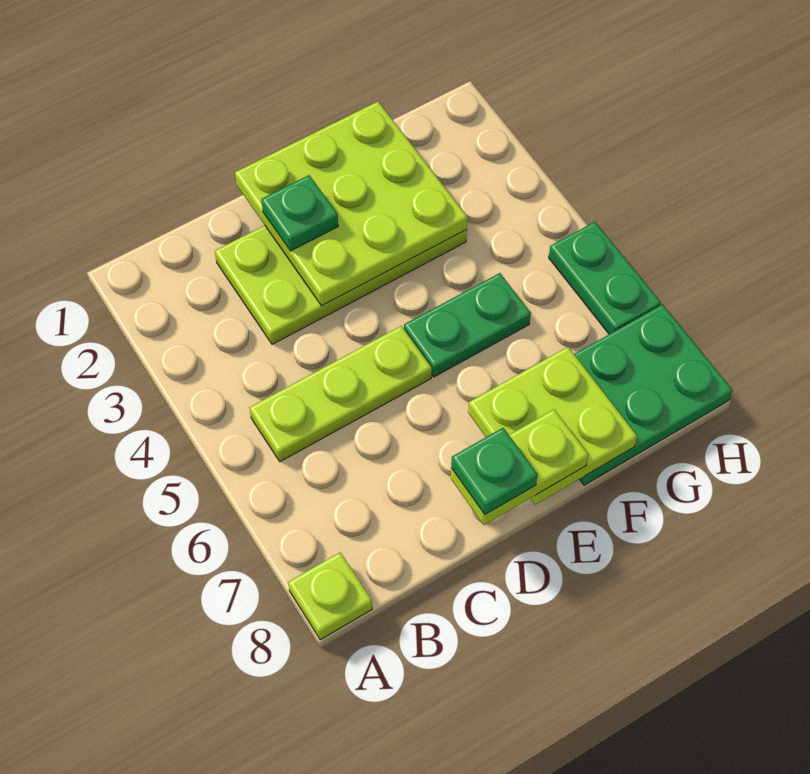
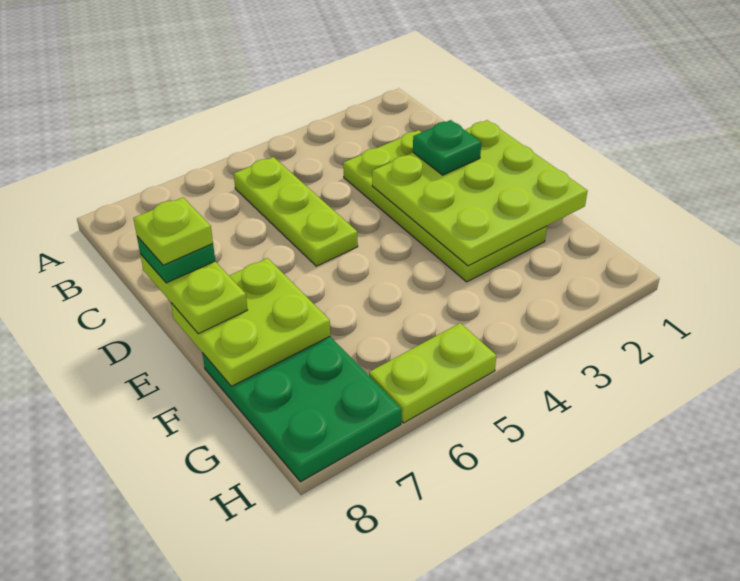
lime 1x1 plate [288,552,372,640] -> lime 1x1 plate moved to [133,197,213,265]
green 1x2 plate [404,273,531,377] -> none
green 1x2 plate [549,222,661,334] -> lime 1x2 plate [369,323,497,423]

